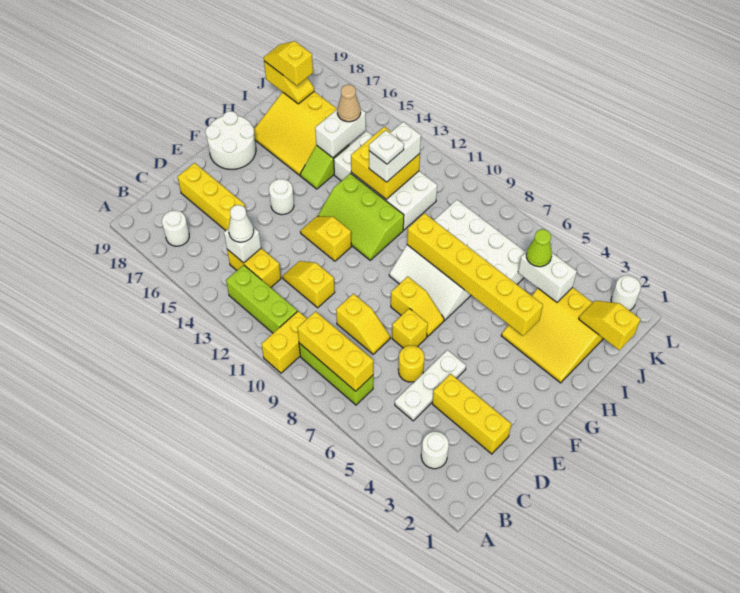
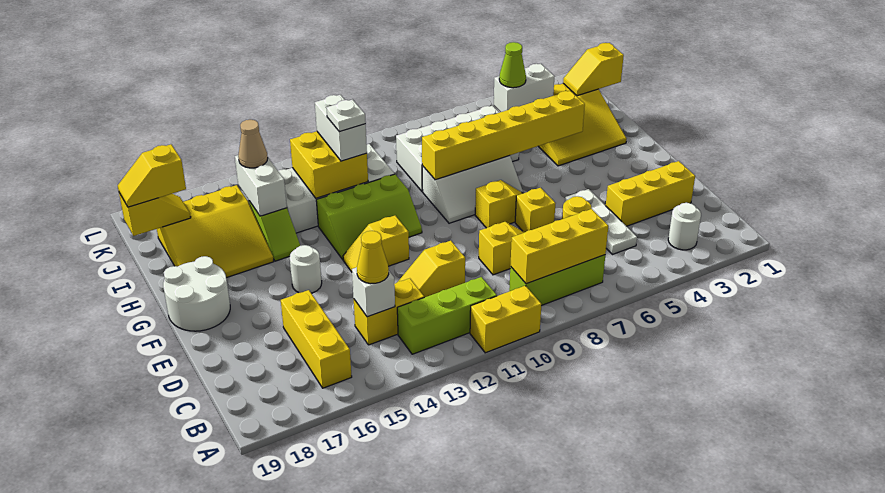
yellow 1x2 brick [261,311,307,373] -> yellow 1x2 brick turned to [470,286,541,353]
white 1x1 round brick [162,210,189,246] -> none
white 1x1 cone [229,205,254,242] -> yellow 1x1 cone [357,231,389,284]
yellow 1x3 brick [177,163,245,231] -> yellow 1x3 brick turned to [281,290,352,388]
white 1x1 round brick [611,275,641,311] -> none

